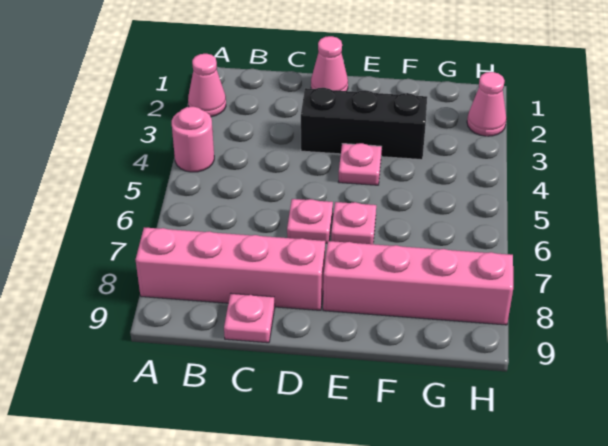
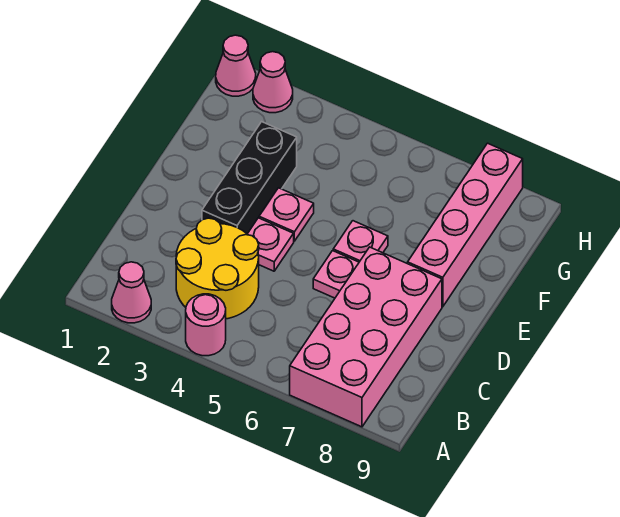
pink 1x4 brick [136,227,325,310] -> pink 2x4 brick [290,247,442,427]
none -> yellow 2x2 round brick [176,218,259,319]
pink 1x1 plate [224,294,275,343] -> pink 1x1 plate moved to [248,218,294,271]
pink 1x1 cone [311,36,348,91] -> pink 1x1 cone moved to [216,35,256,96]

